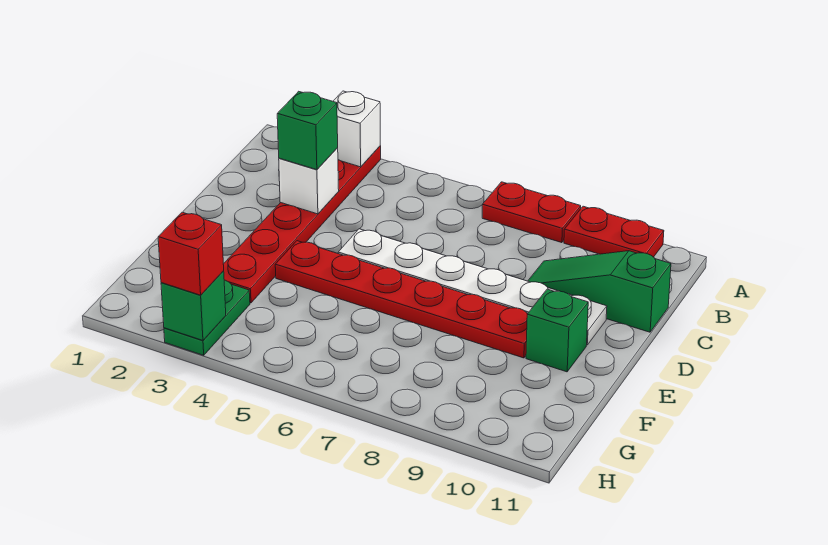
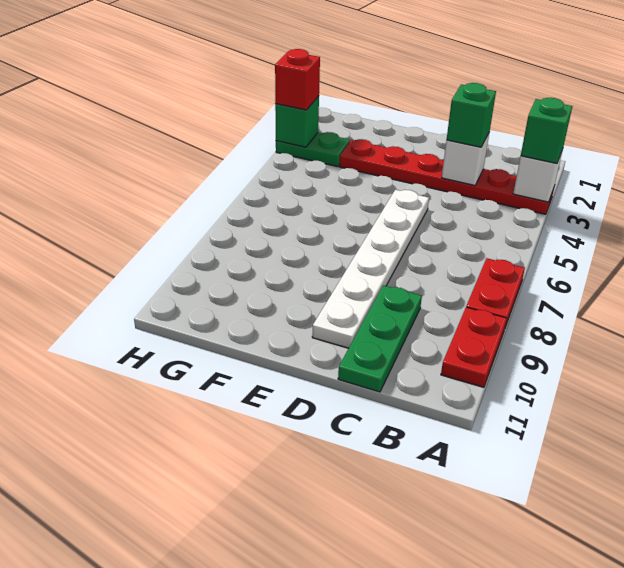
green 1x3 slope [528,251,671,332] -> green 1x3 plate [338,285,422,392]
red 1x6 plate [275,241,528,358] -> none
green 1x1 brick [526,289,588,372] -> green 1x1 brick moved to [521,98,572,163]

